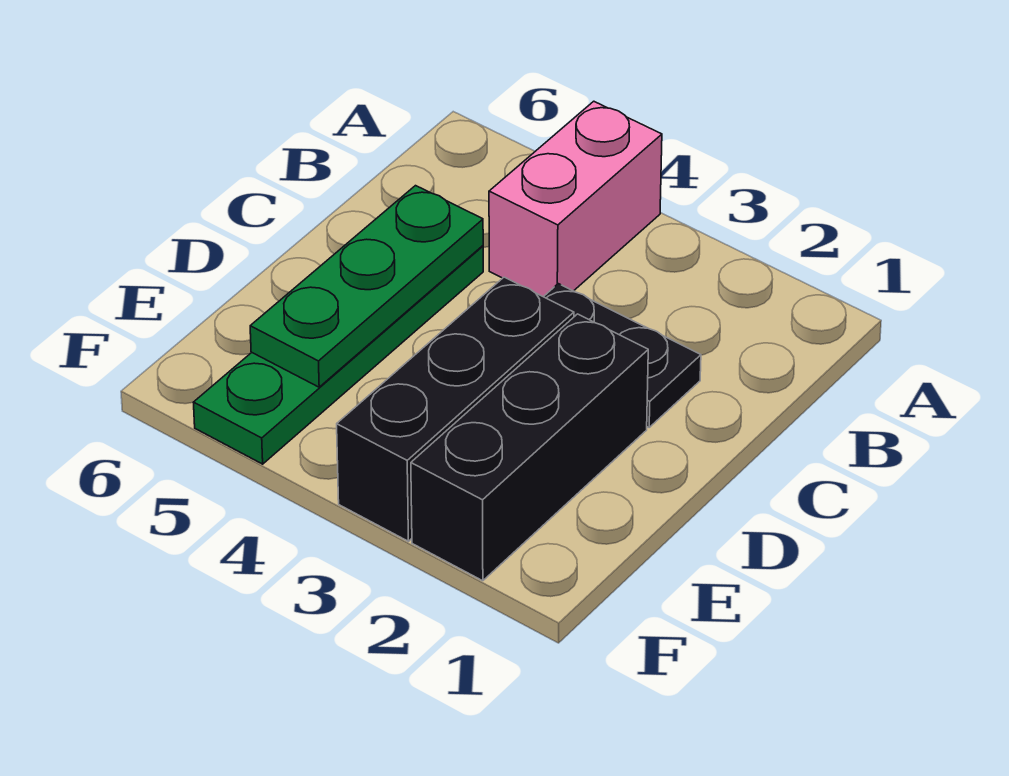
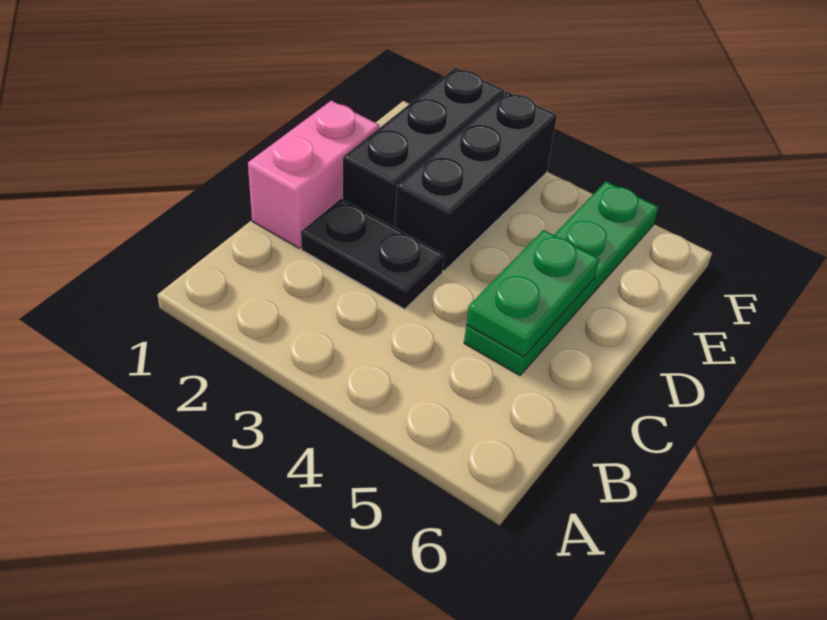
pink 1x2 brick [489,101,662,297] -> pink 1x2 brick moved to [248,101,379,248]
green 1x3 plate [250,186,483,387] -> green 1x2 plate [466,230,599,357]

